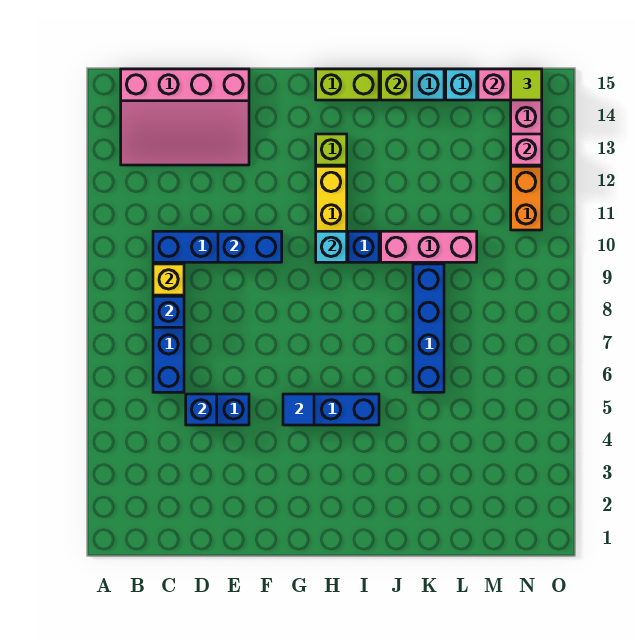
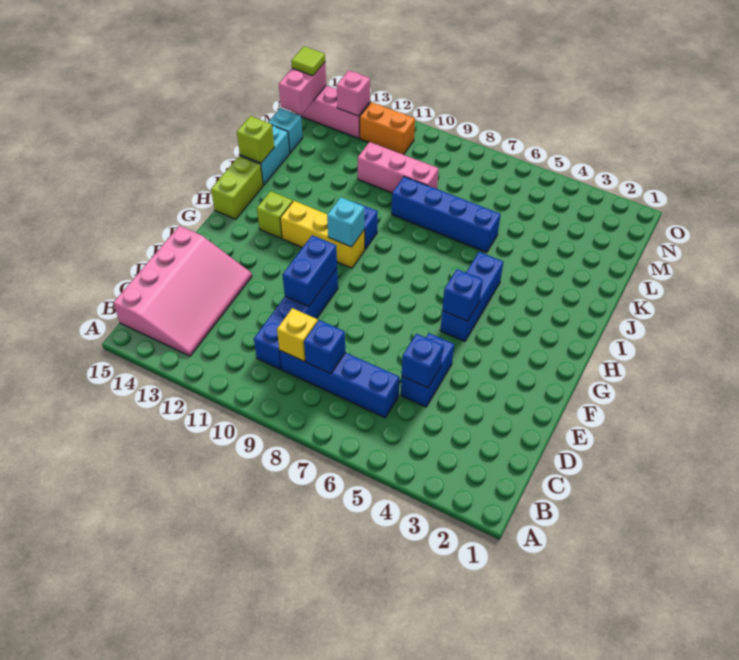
blue 1x1 tile [283,394,314,425] -> blue 1x1 brick [442,269,483,321]
pink 1x3 brick [381,231,477,262] -> pink 1x3 brick turned to [358,142,439,193]

